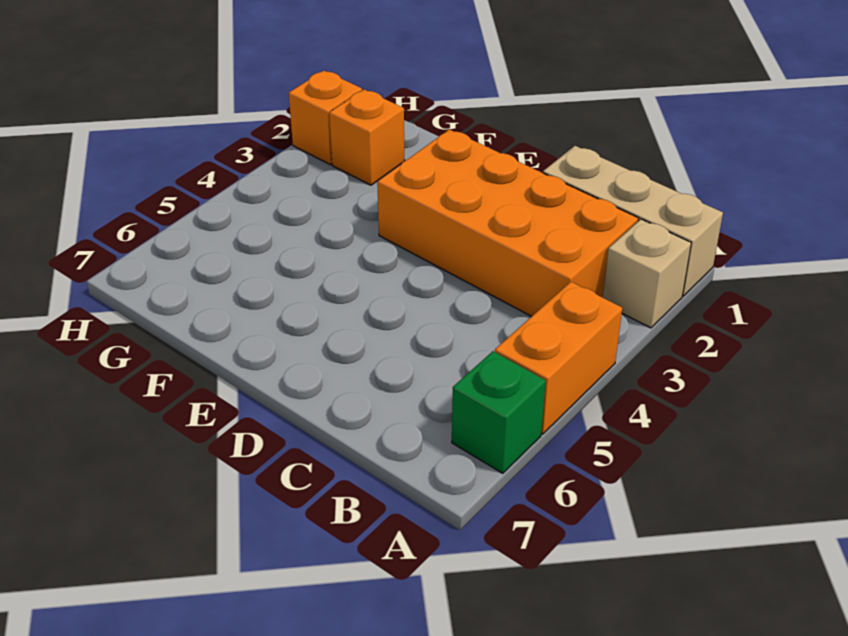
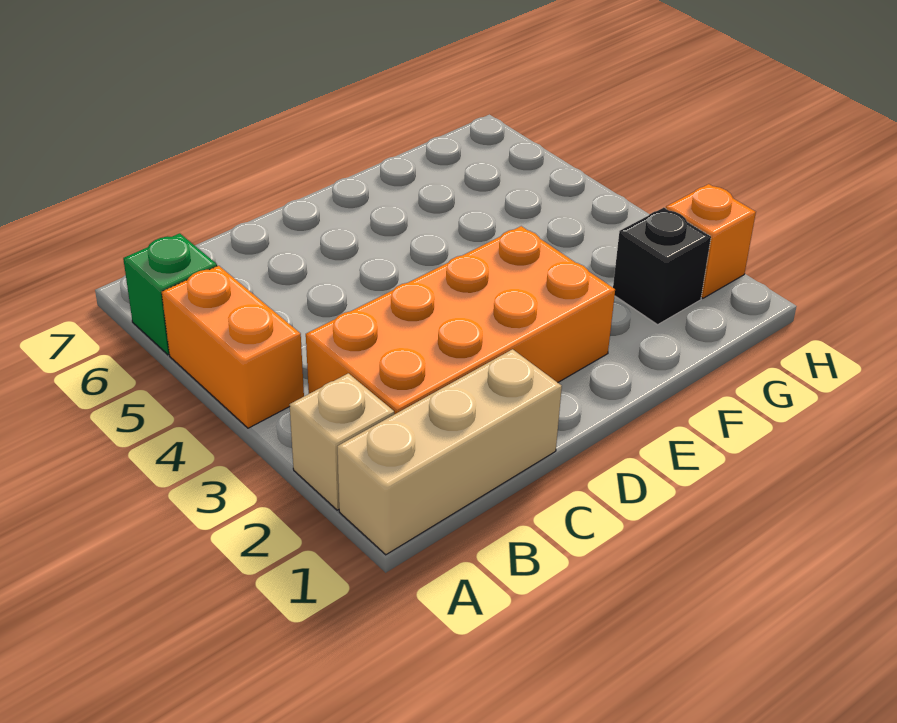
orange 1x1 brick [329,90,405,185] -> black 1x1 brick [613,208,711,325]

